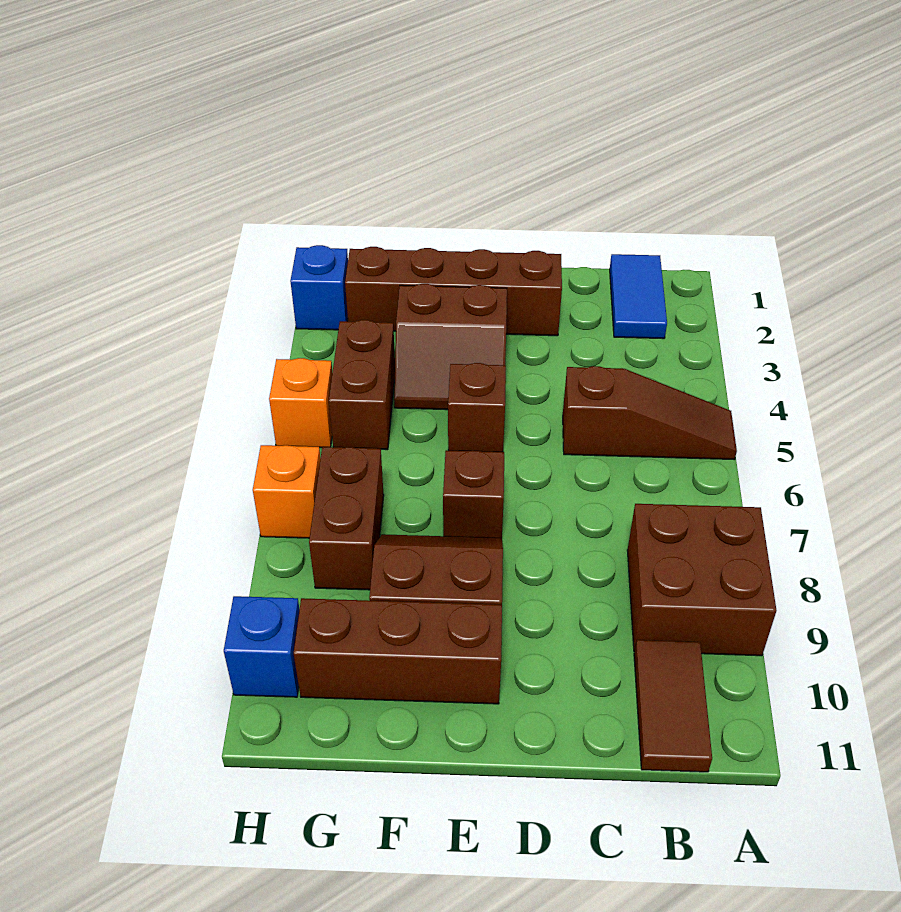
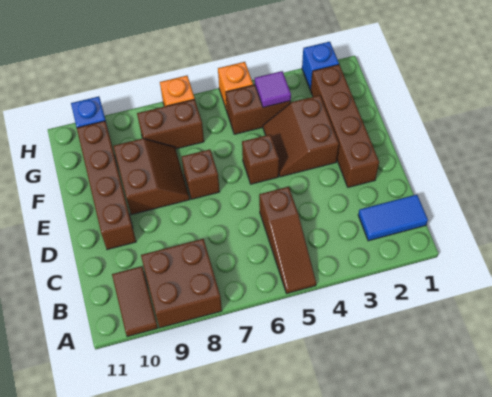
brown 1x2 tile [634,640,712,772] -> brown 1x2 tile turned to [112,266,158,337]
brown 1x3 brick [294,598,502,704] -> brown 1x4 brick [77,121,136,250]
none -> purple 1x1 tile [255,71,291,108]

